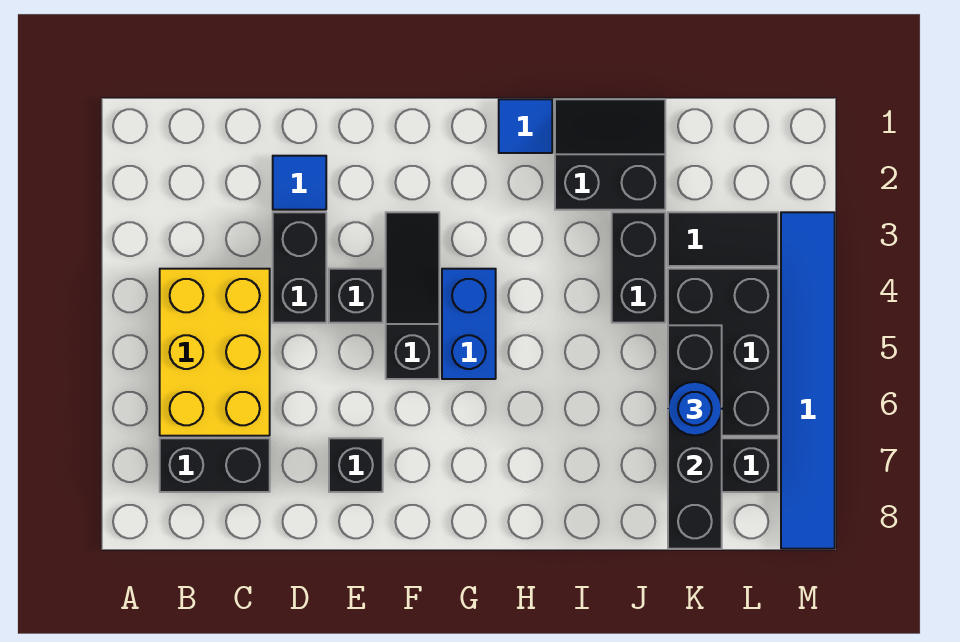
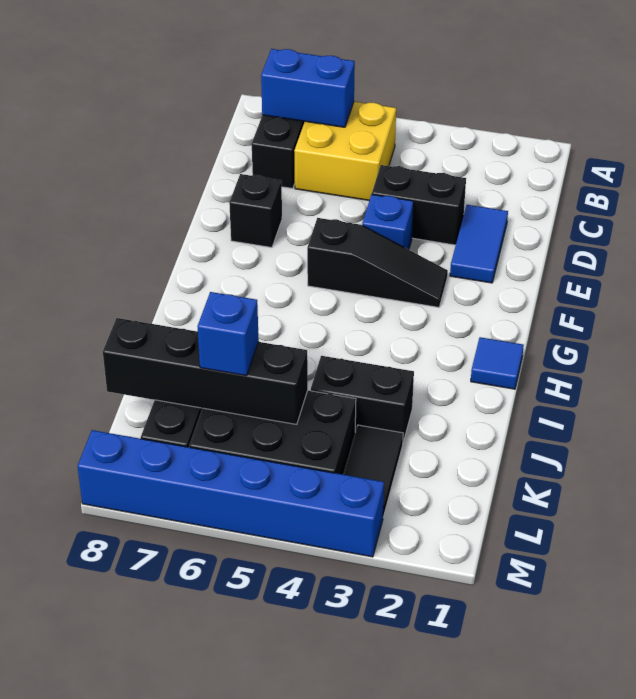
yellow 2x3 brick [160,269,270,436] -> yellow 2x2 brick [294,102,396,200]
blue 1x1 tile [273,156,326,210] -> blue 1x2 tile [450,205,508,283]
black 1x1 brick [329,269,383,323] -> blue 1x1 brick [362,194,414,250]
blue 1x2 brick [442,269,496,379] -> blue 1x2 brick moved to [261,49,355,127]
black 2x2 slope [555,99,665,210] -> none
blue 1x1 round brick [668,382,722,435] -> blue 1x1 brick [197,292,259,376]
blue 1x6 tile [781,212,835,549] -> blue 1x6 brick [78,430,384,557]

